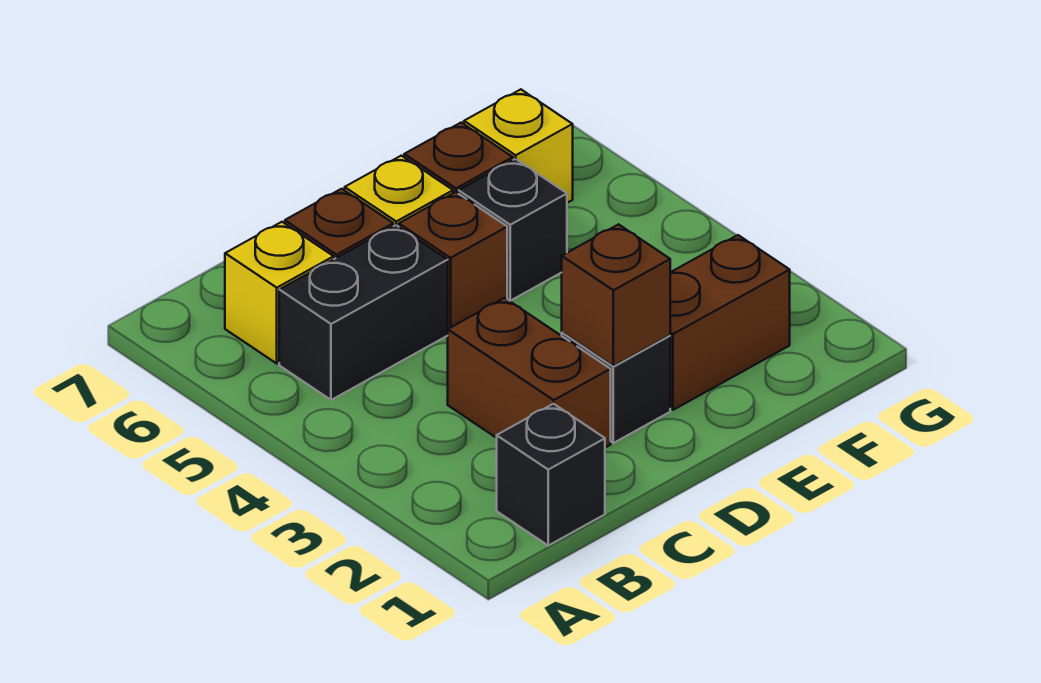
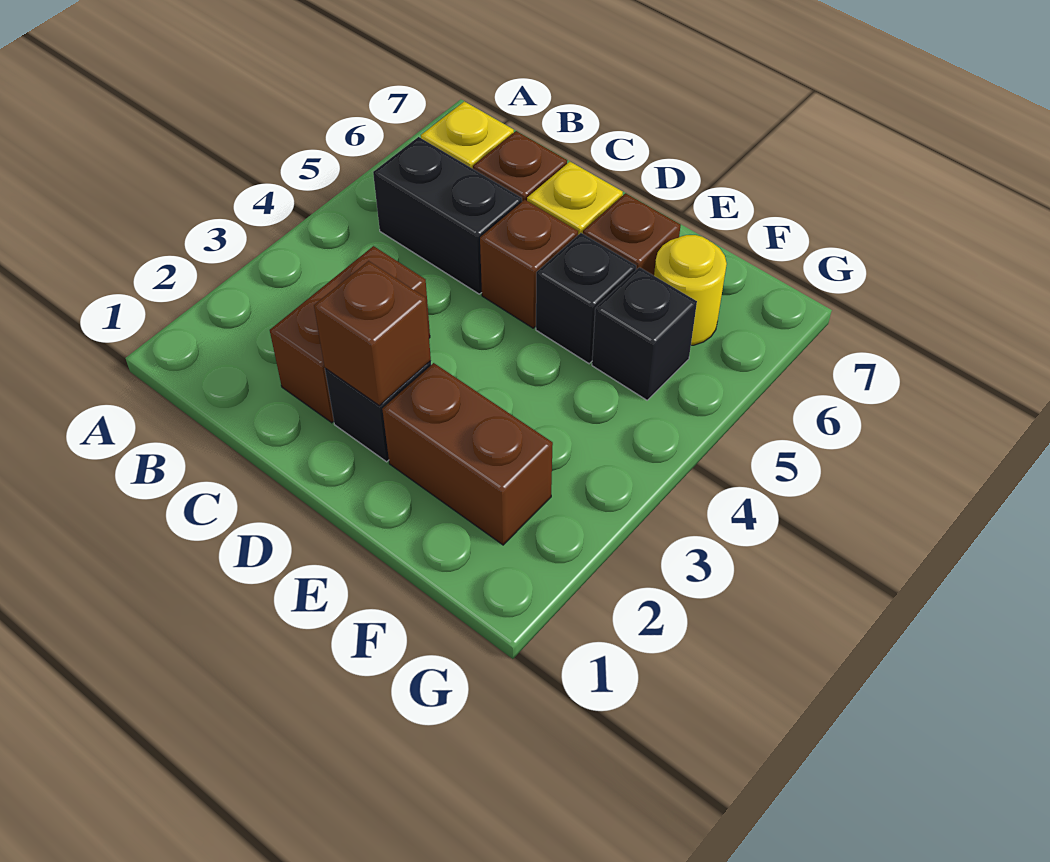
black 1x1 brick [497,404,605,545] -> black 1x1 brick moved to [592,267,697,400]
yellow 1x1 brick [464,89,573,203] -> yellow 1x1 round brick [654,235,727,345]

